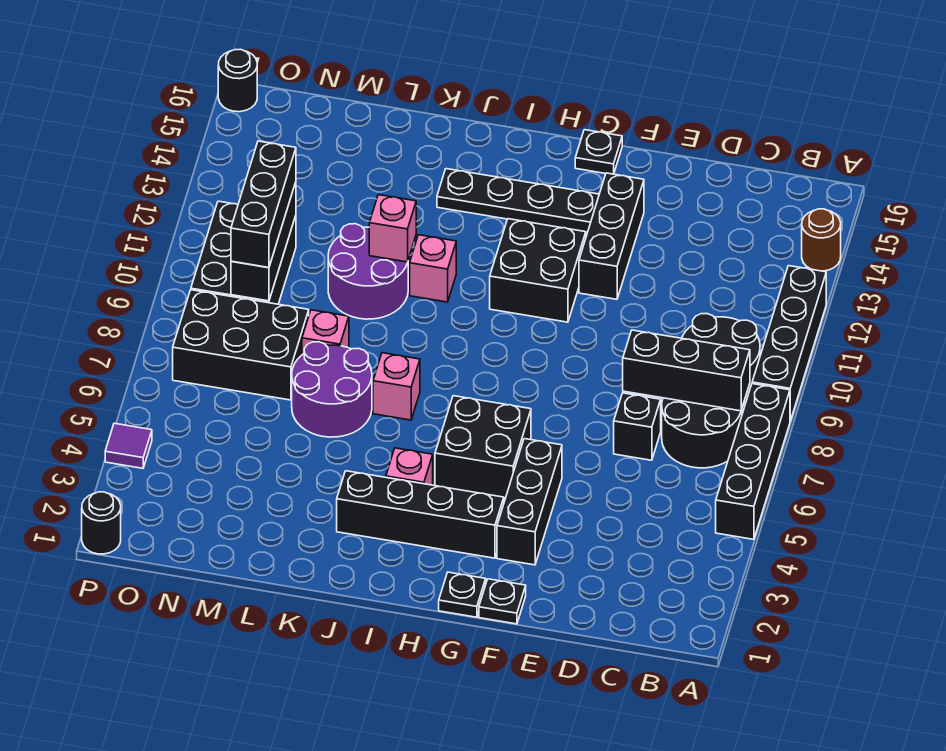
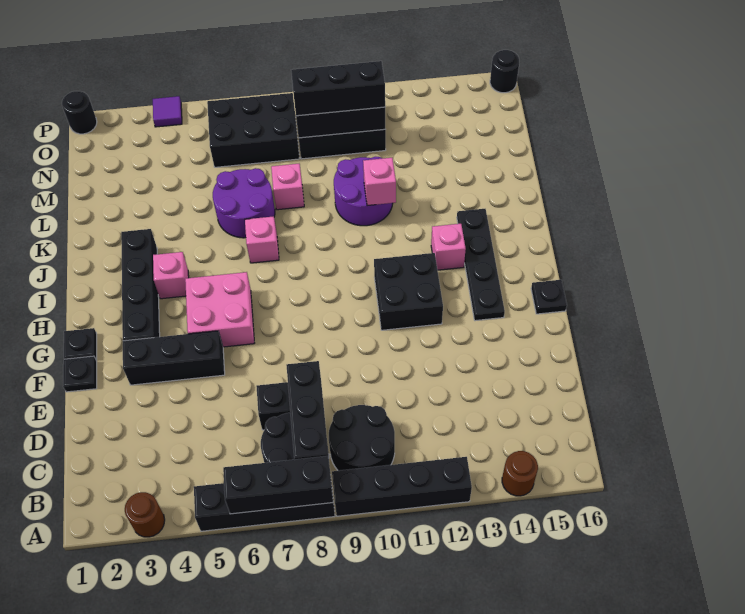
none -> brown 1x1 round brick [125,492,165,537]
black 1x3 brick [579,173,644,299] -> black 1x3 brick moved to [223,456,333,514]
black 2x2 brick [435,396,531,498] -> pink 2x2 brick [185,272,254,347]
pink 1x1 brick [410,235,456,302] -> pink 1x1 brick moved to [431,224,466,270]
black 2x3 brick [173,290,309,400] -> black 2x3 brick turned to [207,93,300,167]

